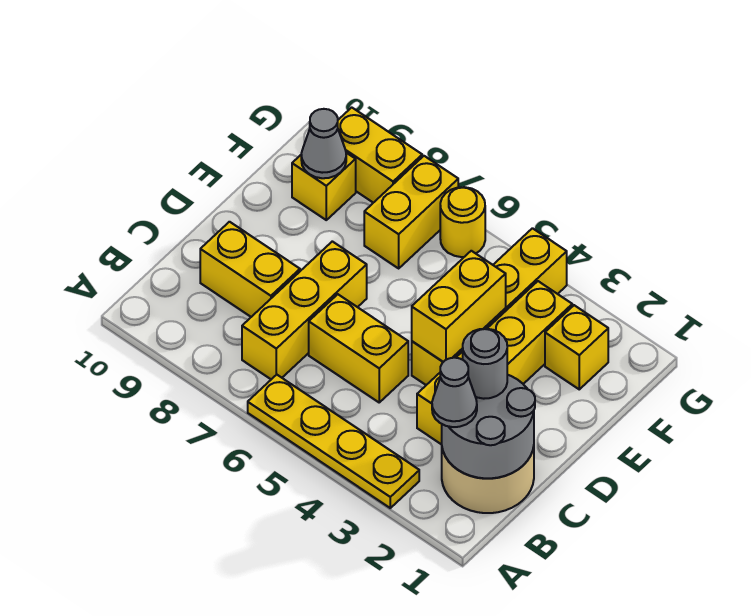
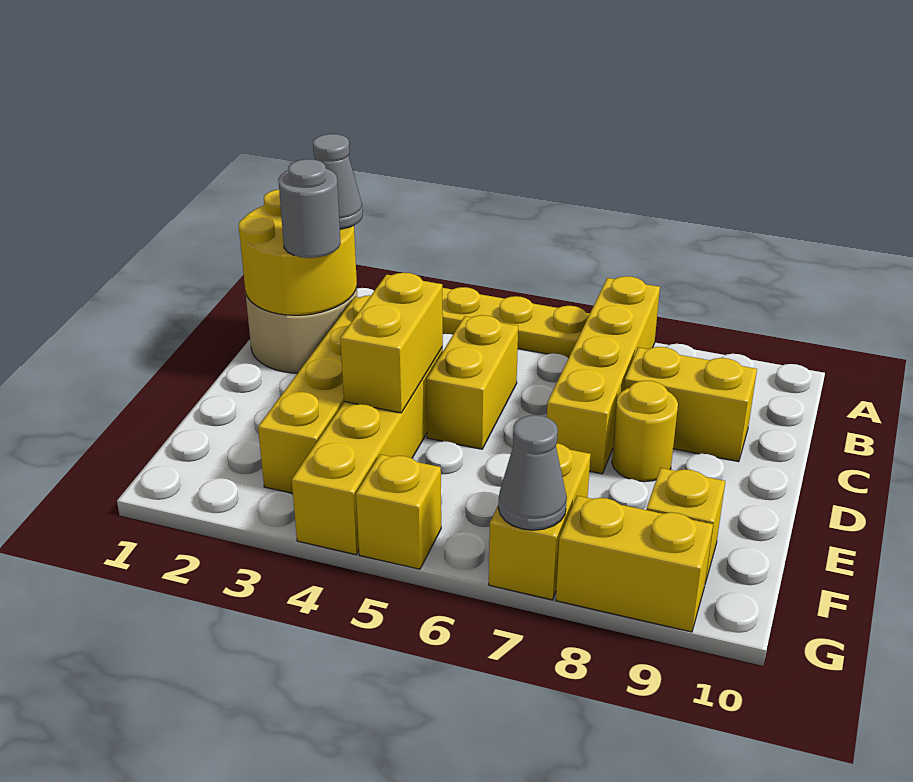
grey 2x2 round brick [442,375,535,478] -> yellow 2x2 round brick [239,190,357,315]
yellow 1x3 brick [242,241,367,379] -> yellow 1x4 brick [547,276,660,474]
yellow 1x2 brick [309,294,408,402] -> yellow 1x2 brick turned to [426,315,518,449]
yellow 1x1 brick [545,305,608,389] -> yellow 1x1 brick moved to [356,454,441,569]
grey 1x1 cone [301,109,346,178] -> grey 1x1 cone moved to [498,415,567,530]
yellow 1x1 round brick [440,187,485,257] -> yellow 1x1 round brick moved to [612,381,678,482]

